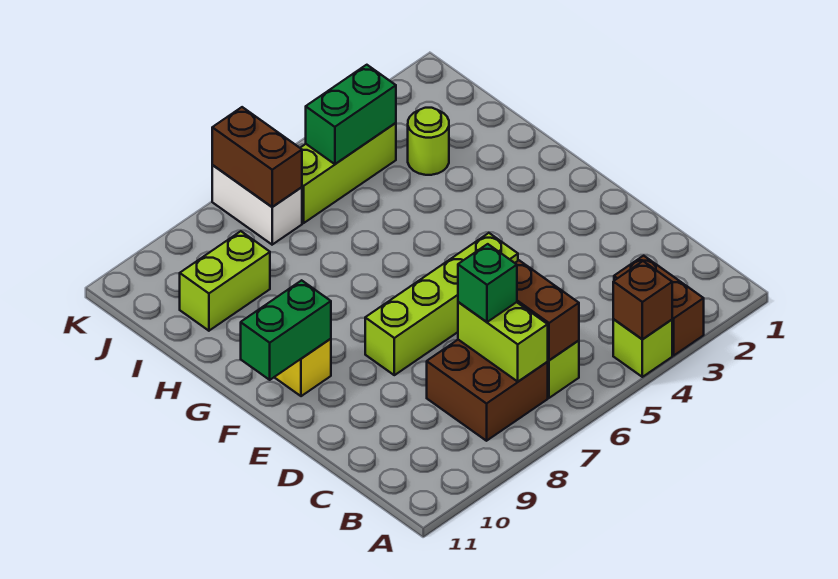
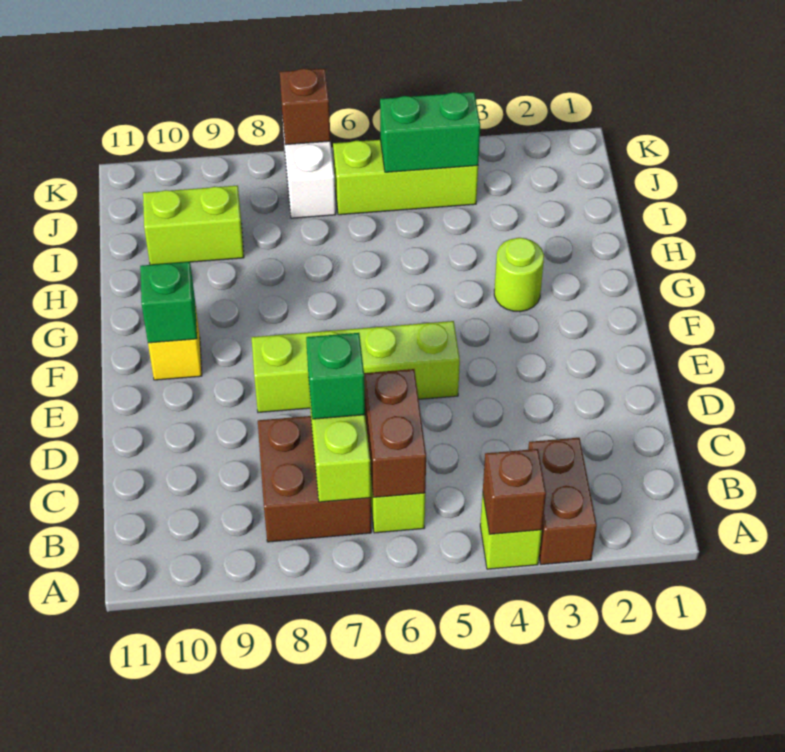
green 1x2 brick [241,280,331,380] -> green 1x1 brick [140,262,197,343]
lime 1x1 round brick [408,108,449,175] -> lime 1x1 round brick moved to [494,238,544,312]
brown 1x2 brick [212,107,302,207] -> brown 1x1 brick [280,68,330,145]

